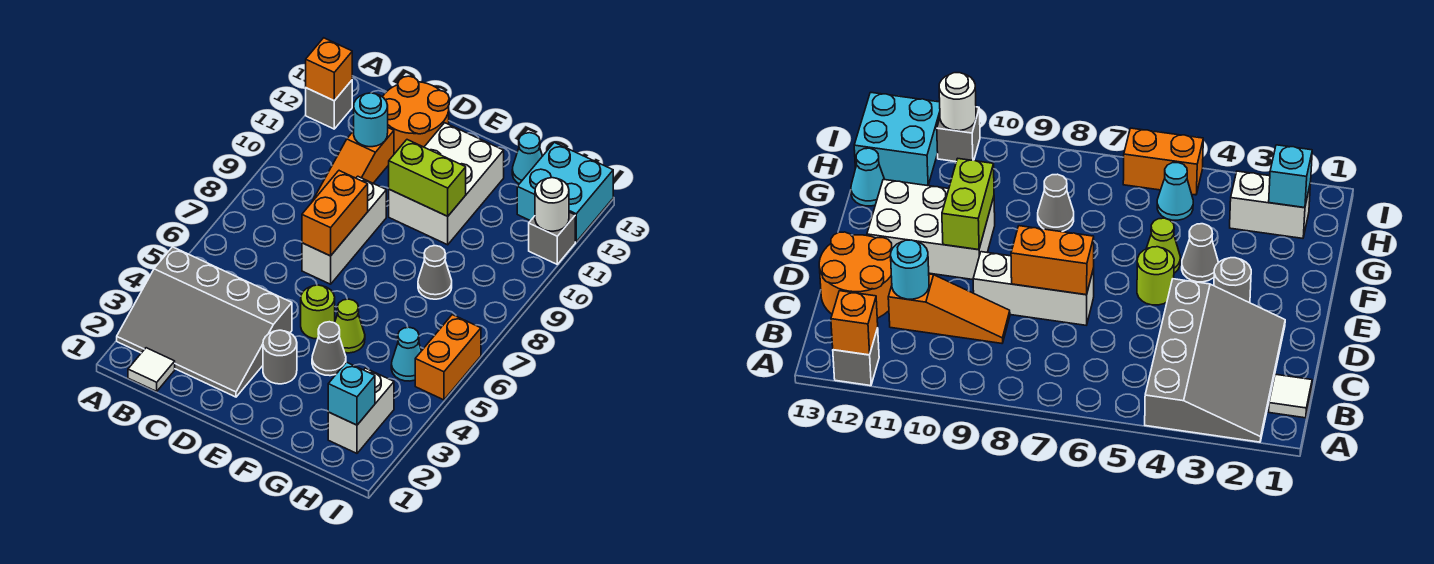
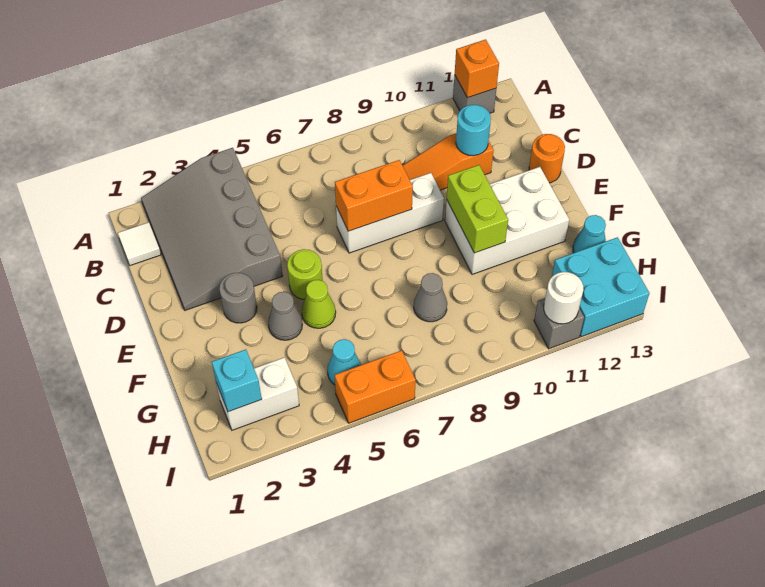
orange 2x2 round brick [383,76,449,154] -> orange 1x1 round brick [529,134,565,183]

